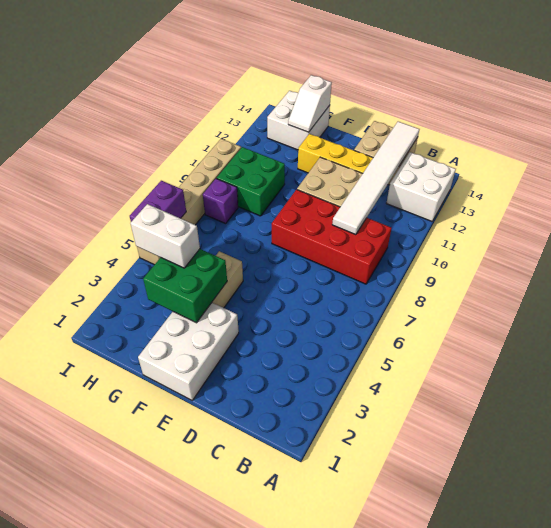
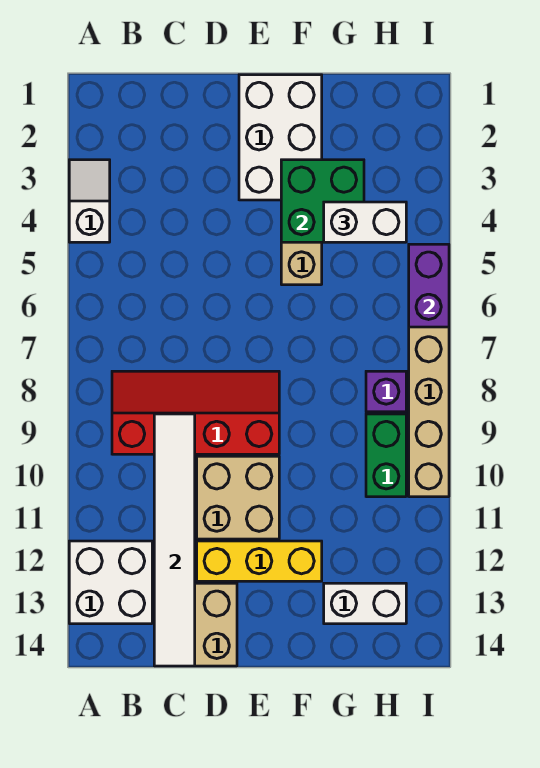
red 2x4 brick [272,190,391,284] -> red 2x4 slope [112,371,279,454]
green 2x2 brick [217,147,285,216] -> green 1x2 brick [366,414,406,497]
white 2x2 brick [267,91,330,150] -> white 1x2 brick [324,583,406,624]
white 1x2 slope [288,75,332,132] -> white 1x2 slope moved to [69,160,110,242]

